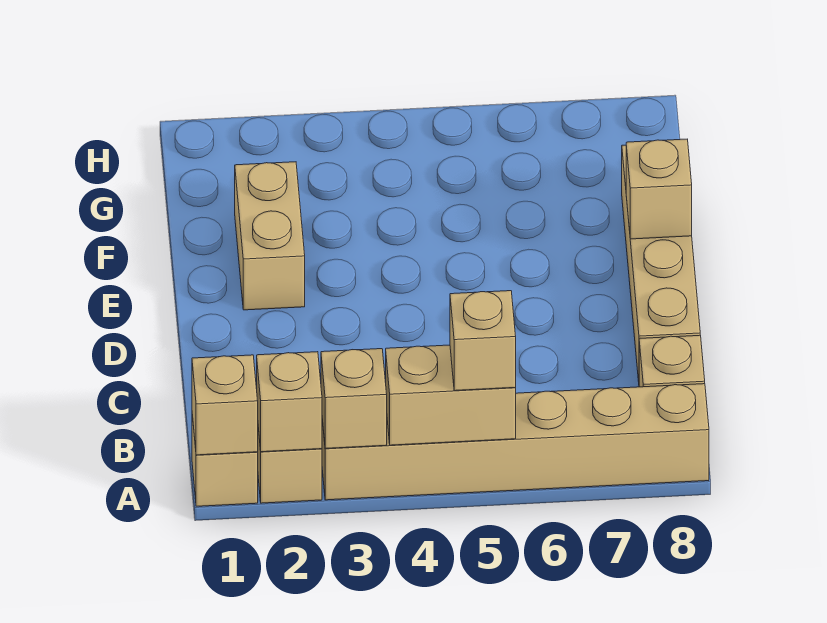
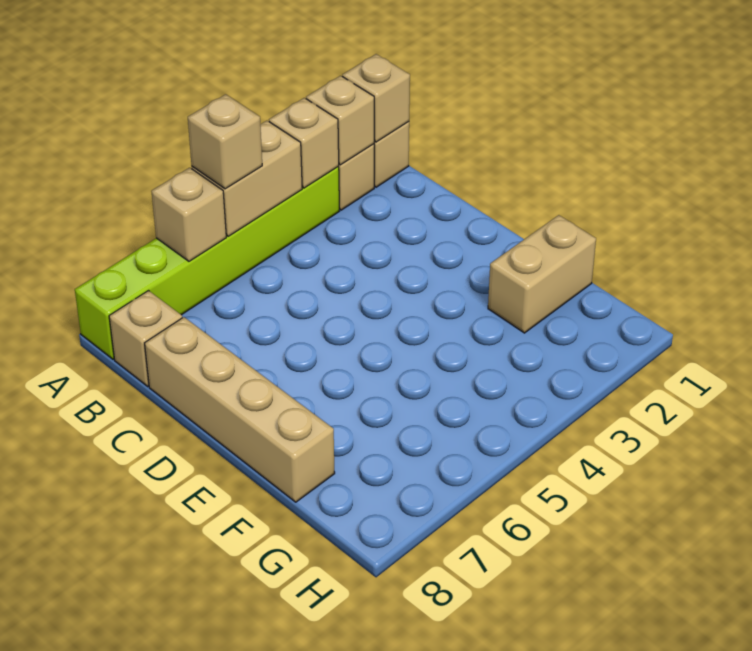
tan 1x6 brick [322,384,709,500] -> lime 1x6 brick [75,166,339,359]
tan 1x2 brick [235,162,305,310] -> tan 1x2 brick turned to [488,215,596,333]
tan 1x1 brick [626,139,692,239] -> tan 1x1 brick moved to [151,168,226,261]

